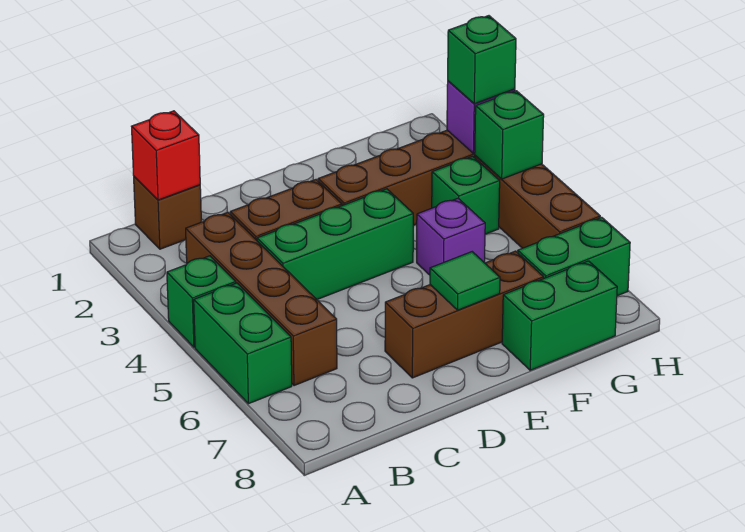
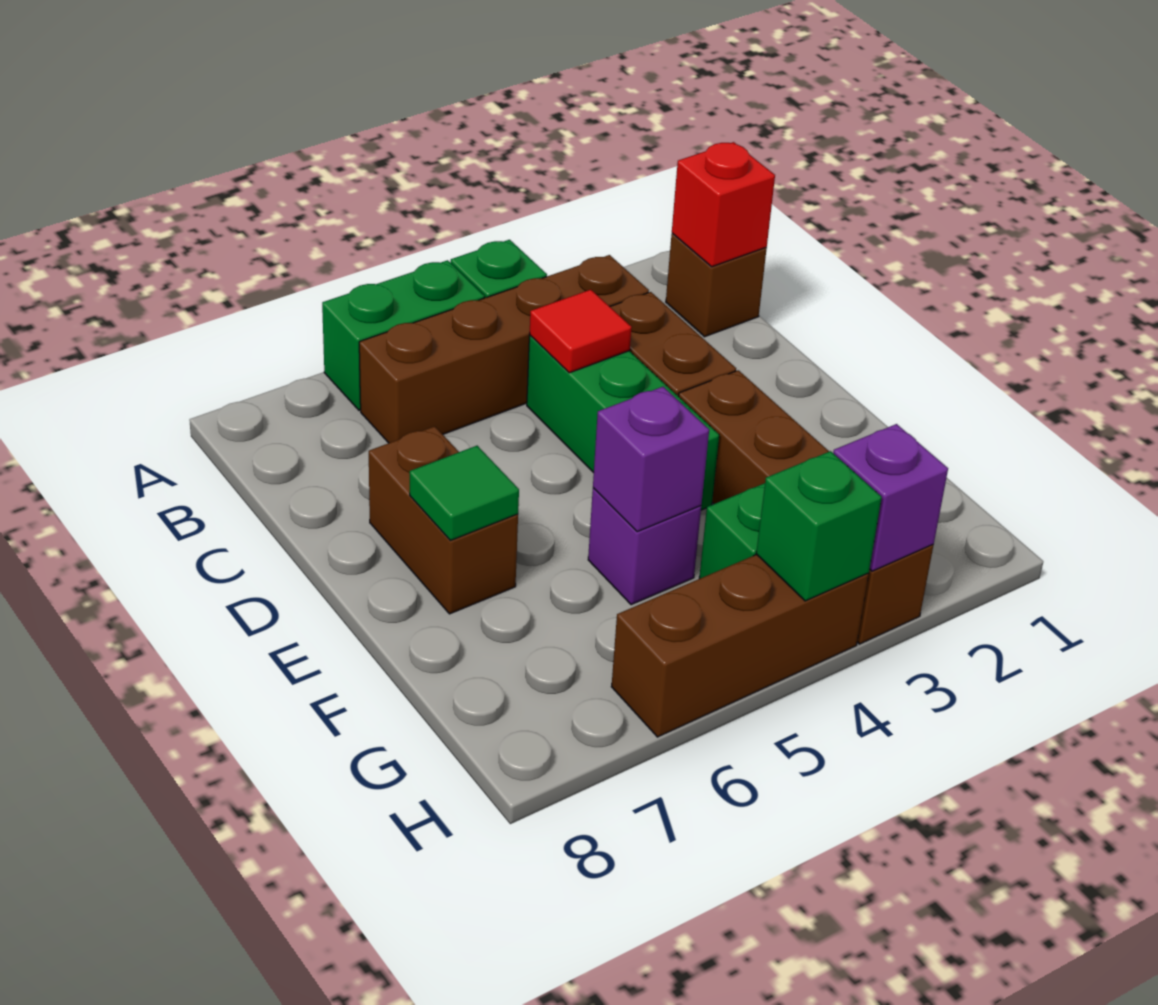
none -> red 1x1 tile [530,290,632,373]
brown 1x3 brick [385,251,544,378] -> brown 1x2 brick [369,426,518,614]
none -> purple 1x1 brick [593,387,709,532]
green 1x2 brick [502,261,617,370] -> none
green 1x2 brick [518,217,630,296] -> none
green 1x1 brick [448,16,516,104] -> none

